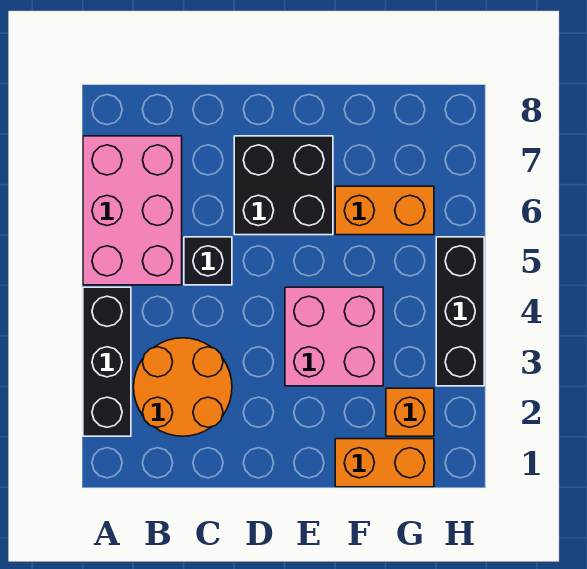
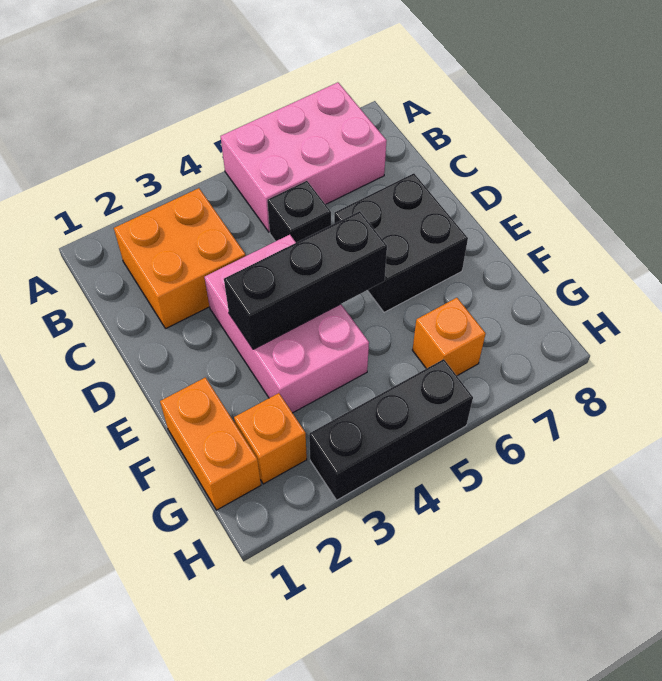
black 1x3 brick [83,287,131,436] -> black 1x3 brick moved to [224,211,387,349]
orange 2x2 round brick [134,338,232,436] -> orange 2x2 brick [114,188,246,329]
pink 2x2 brick [285,287,383,386] -> pink 2x3 brick [204,235,369,413]
orange 1x2 brick [335,186,434,235] -> orange 1x1 brick [412,298,486,376]

